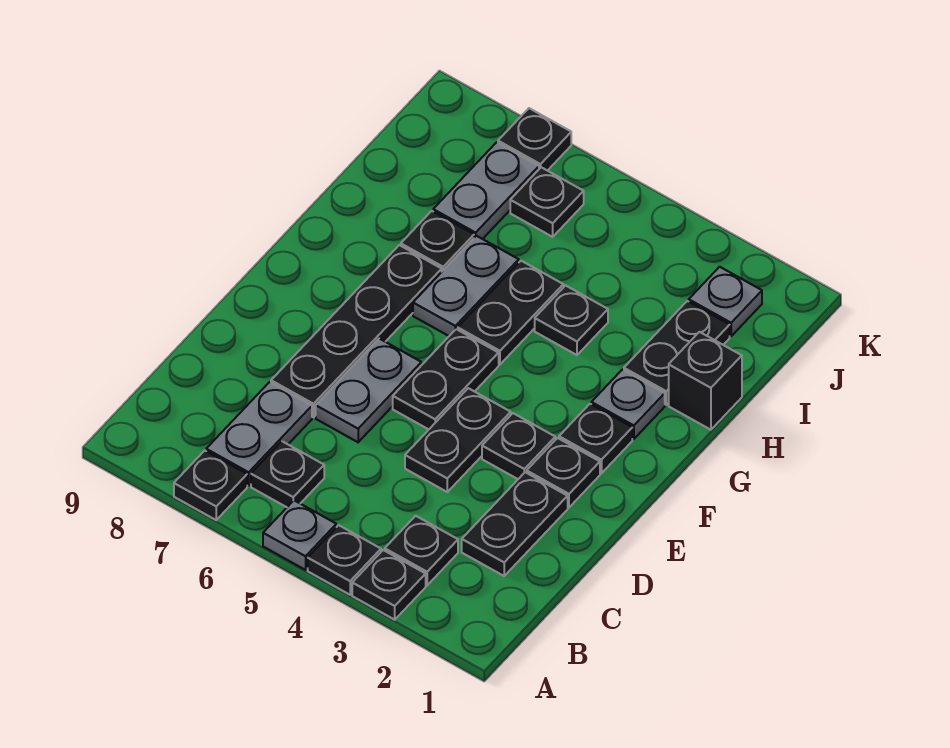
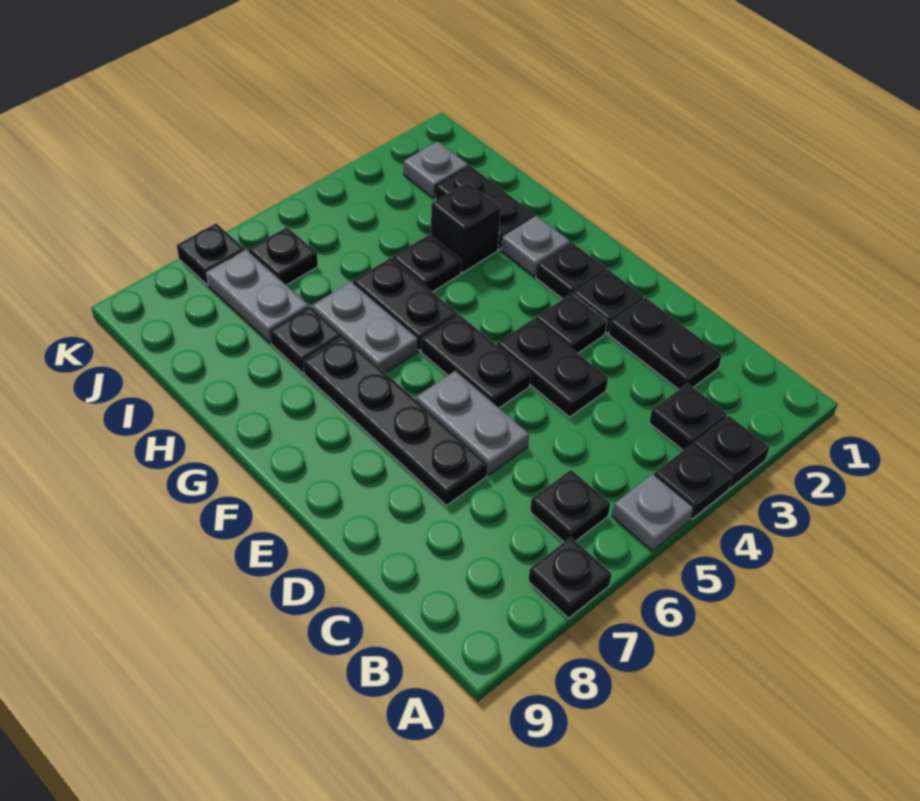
grey 1x2 plate [206,382,312,486] -> none
black 1x1 brick [669,332,742,430] -> black 1x1 brick moved to [431,182,500,273]

